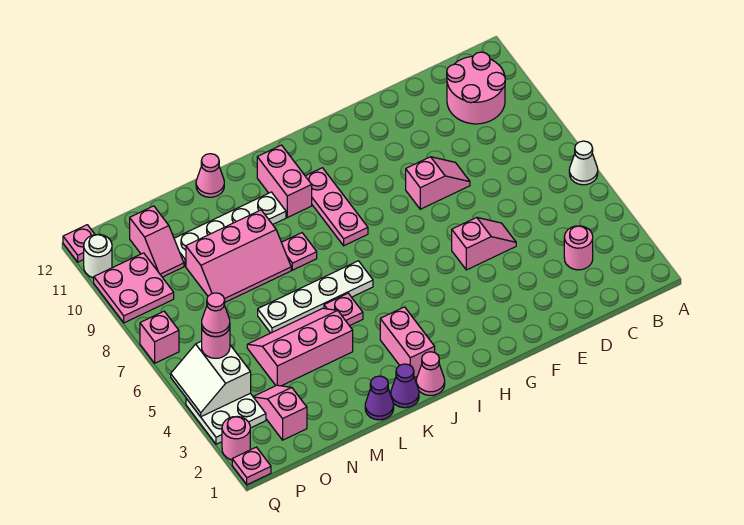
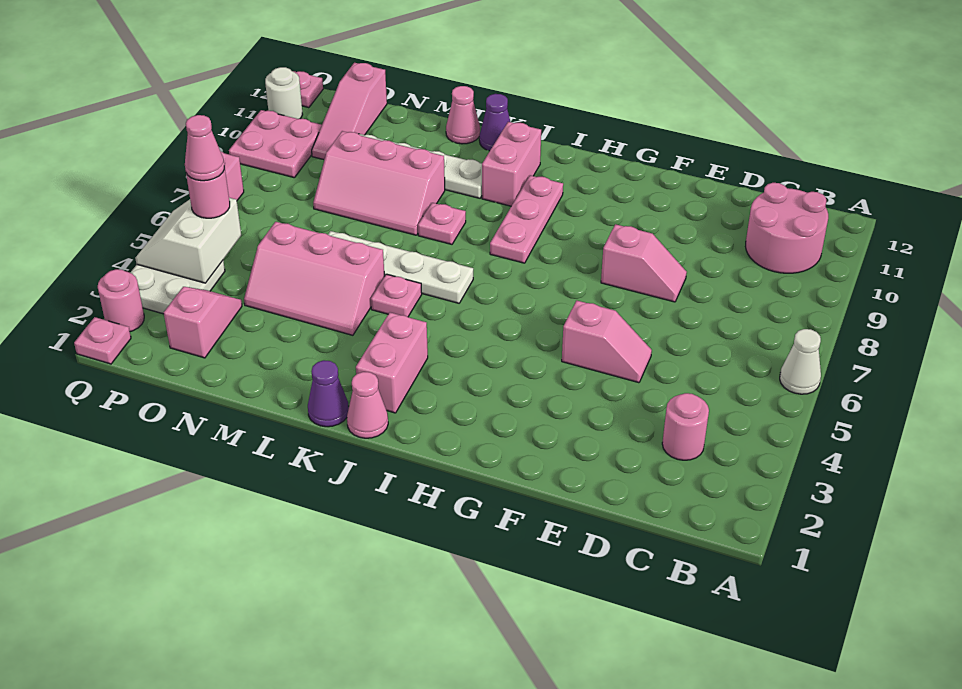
purple 1x1 cone [365,376,394,420] -> purple 1x1 cone moved to [479,94,510,151]
pink 2x3 slope [247,308,353,386] -> pink 2x3 slope turned to [244,222,385,335]
pink 1x2 slope [130,206,184,277] -> pink 1x3 slope [312,63,387,160]

